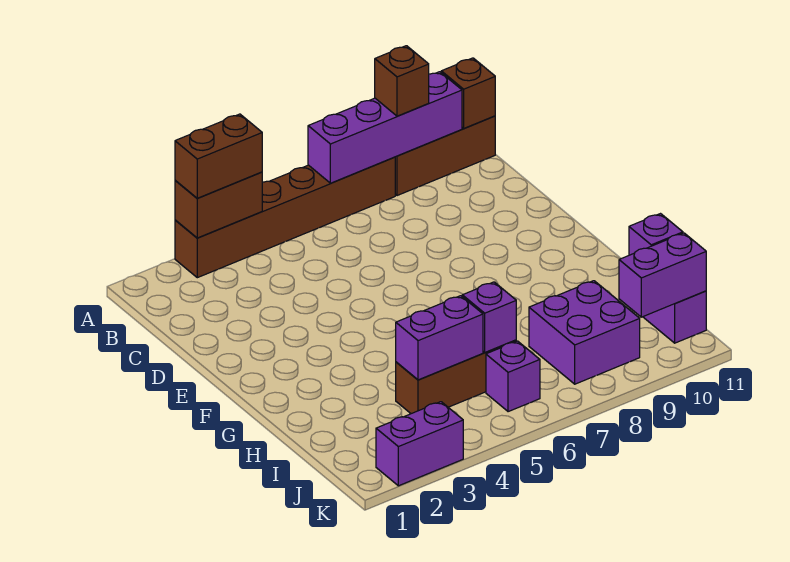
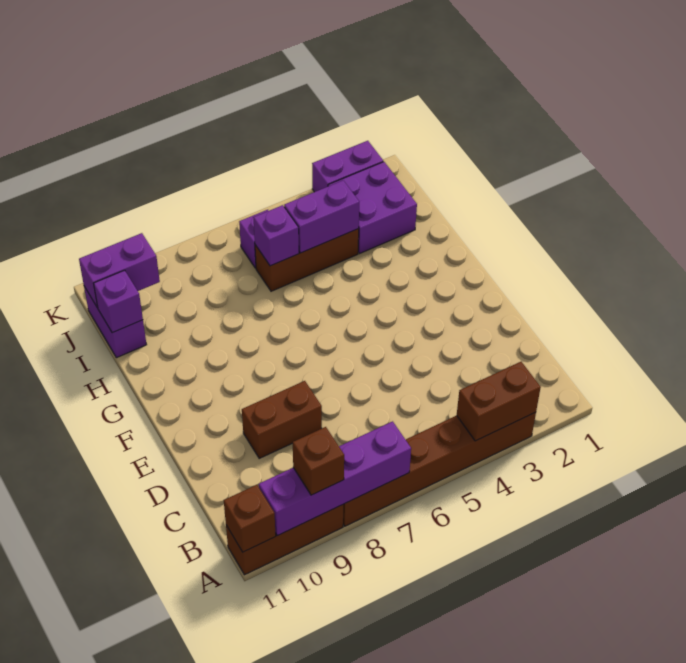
brown 1x2 brick [175,114,262,198] -> brown 1x2 brick moved to [242,381,322,458]
purple 2x2 brick [529,281,640,384] -> purple 2x2 brick moved to [328,162,417,254]

